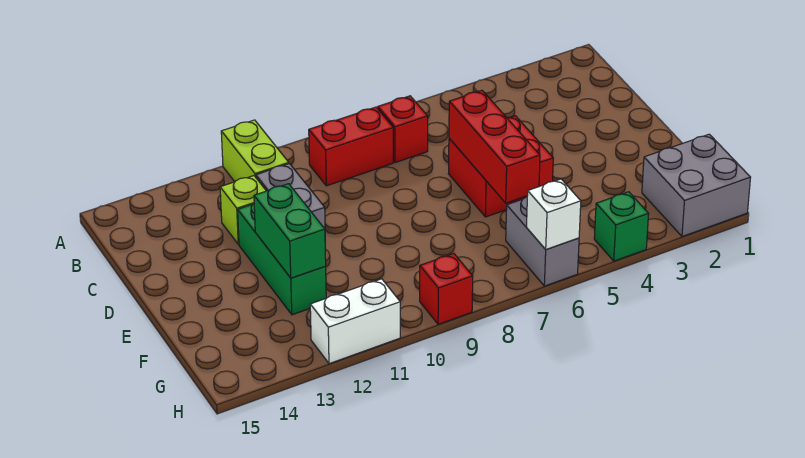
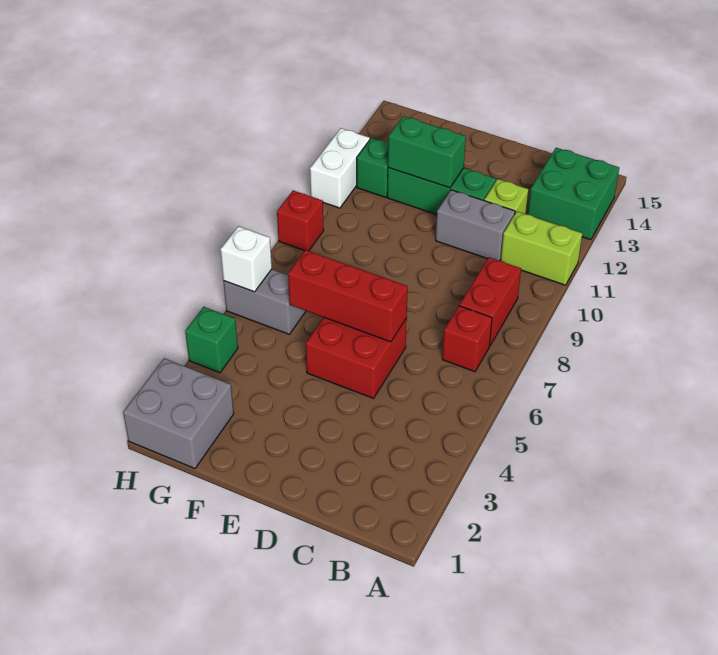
none -> green 2x2 brick [528,148,619,240]
none -> green 1x1 brick [357,138,388,197]

